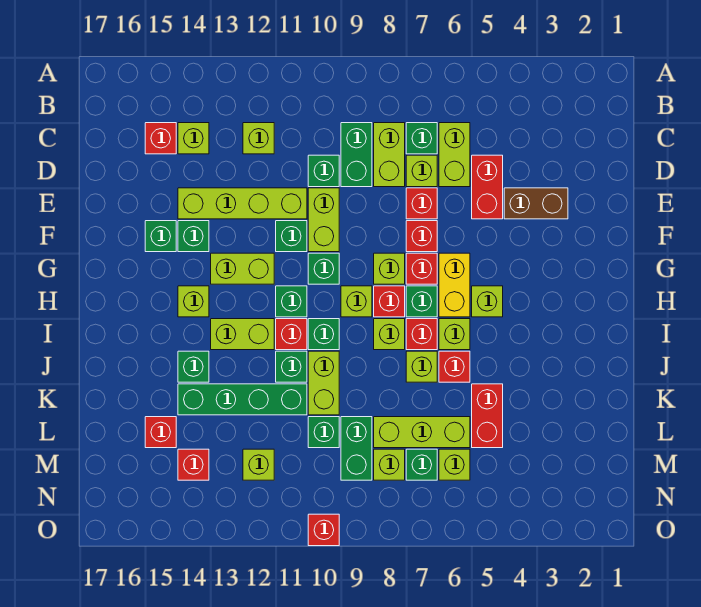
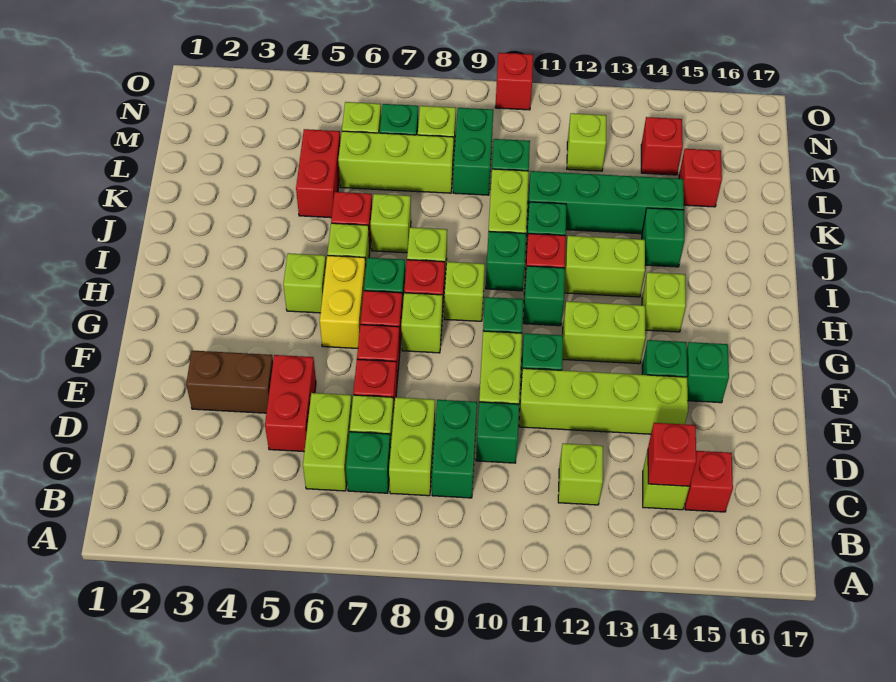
red 1x1 brick [406,319,437,350] -> red 1x1 brick moved to [648,423,696,486]

